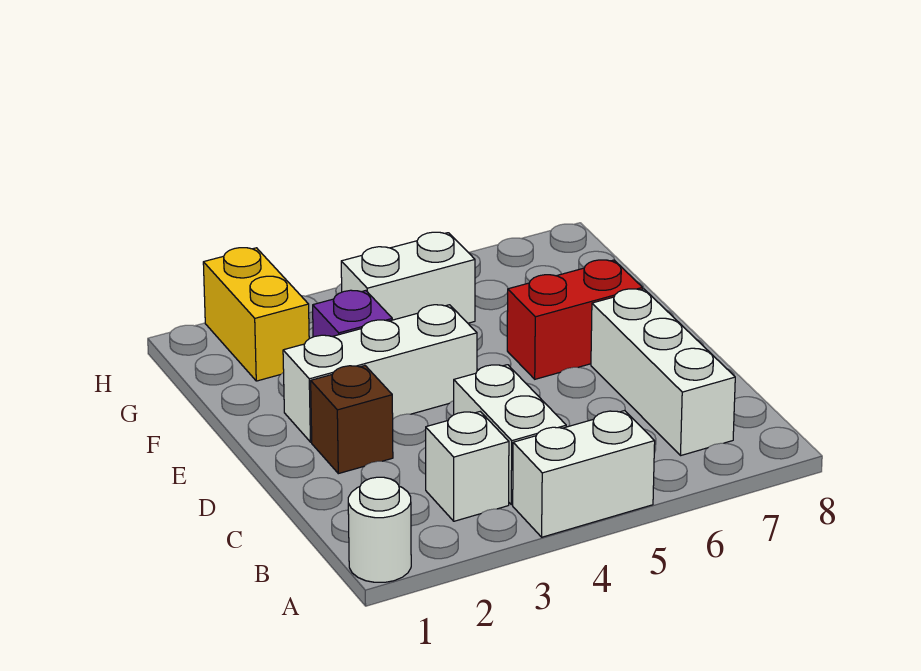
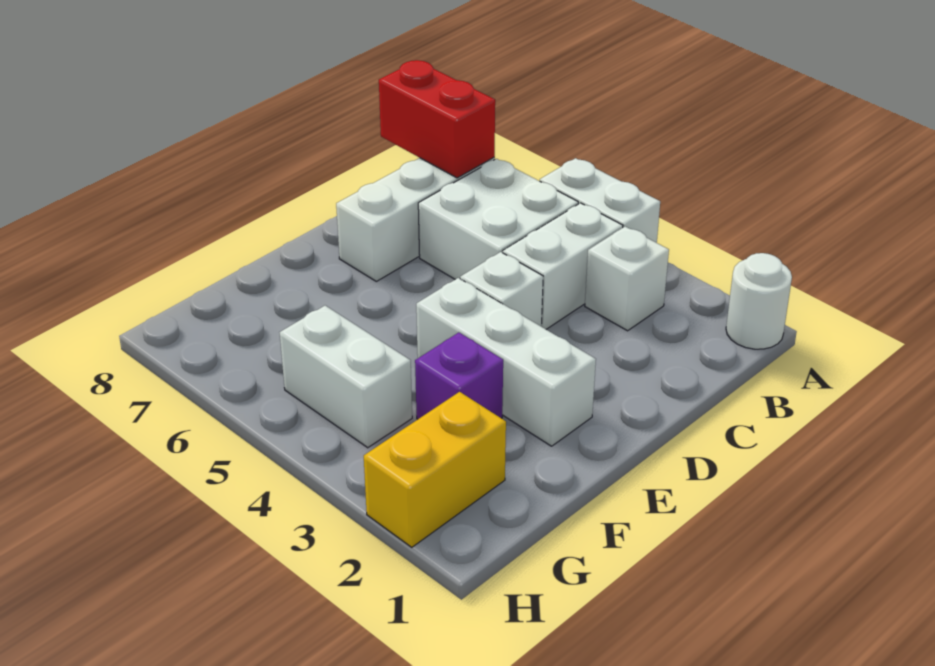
none -> white 2x2 brick [418,159,578,279]
brown 1x1 brick [311,366,393,474] -> none
none -> white 1x1 brick [460,252,543,326]
red 1x2 brick [507,260,643,379] -> red 1x2 brick moved to [379,60,495,178]

